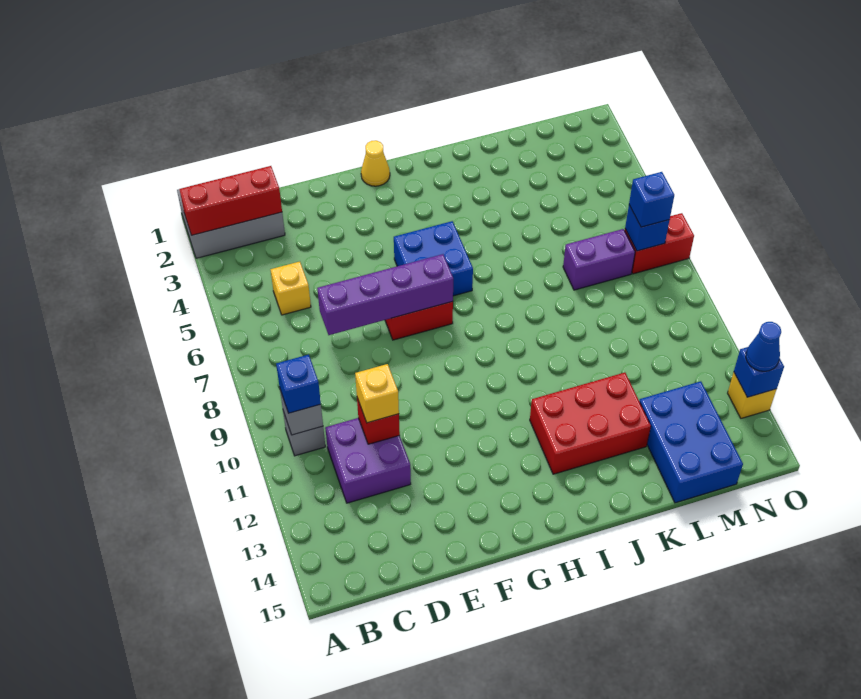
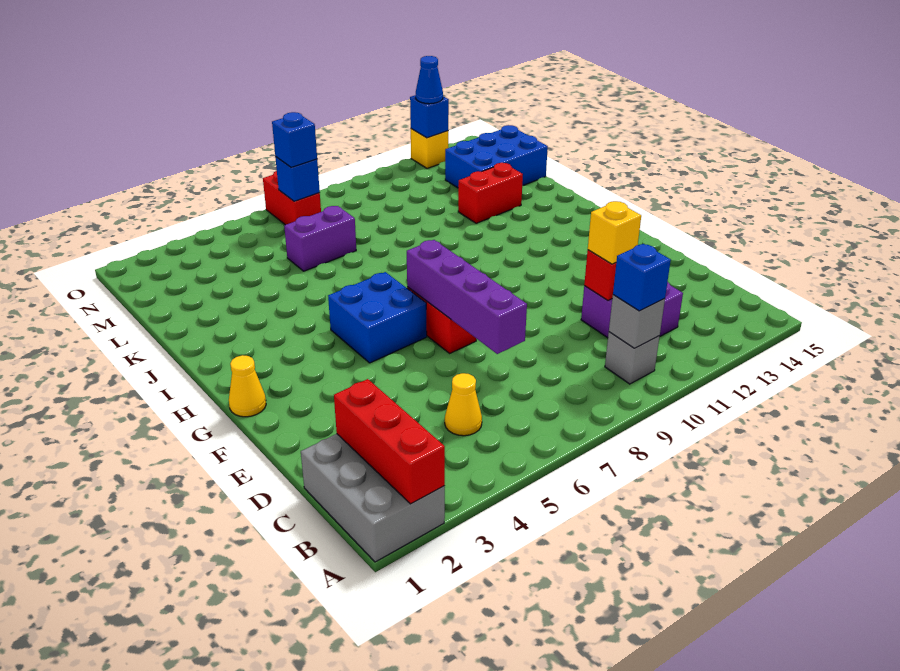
yellow 1x1 brick [270,262,311,315] -> yellow 1x1 cone [445,373,482,436]
red 2x3 brick [530,373,651,474] -> red 1x2 brick [458,163,523,223]
purple 1x2 brick [563,229,635,290] -> purple 1x2 brick turned to [284,206,356,271]

